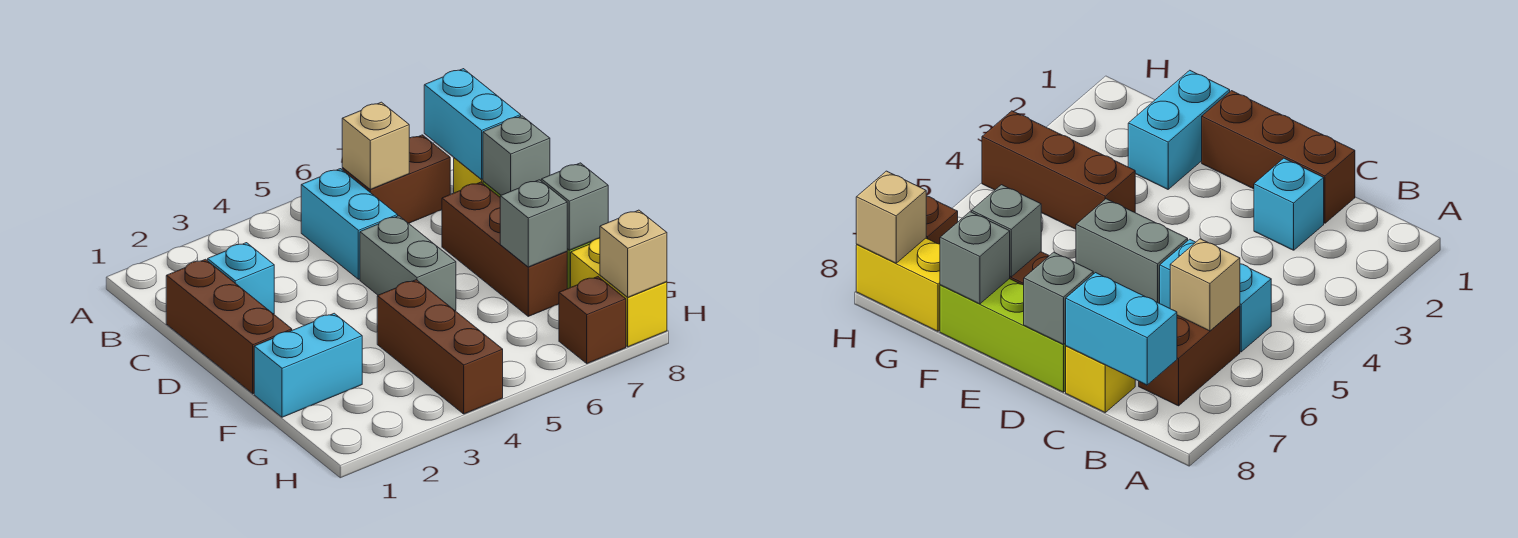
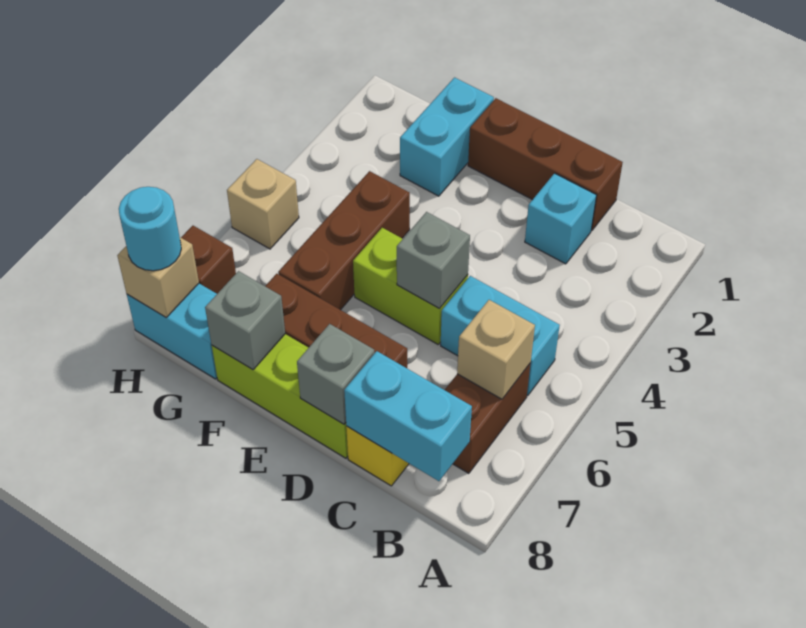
grey 1x2 brick [360,216,456,311] -> lime 1x2 brick [353,228,468,344]
brown 1x3 brick [377,280,503,414] -> brown 1x3 brick turned to [278,171,410,310]
grey 1x1 brick [500,180,567,267] -> grey 1x1 brick moved to [397,212,470,309]
yellow 1x2 brick [571,238,667,347] -> cyan 1x2 brick [127,284,217,379]
none -> tan 1x1 brick [227,159,299,249]
none -> cyan 1x1 round brick [119,187,181,271]

